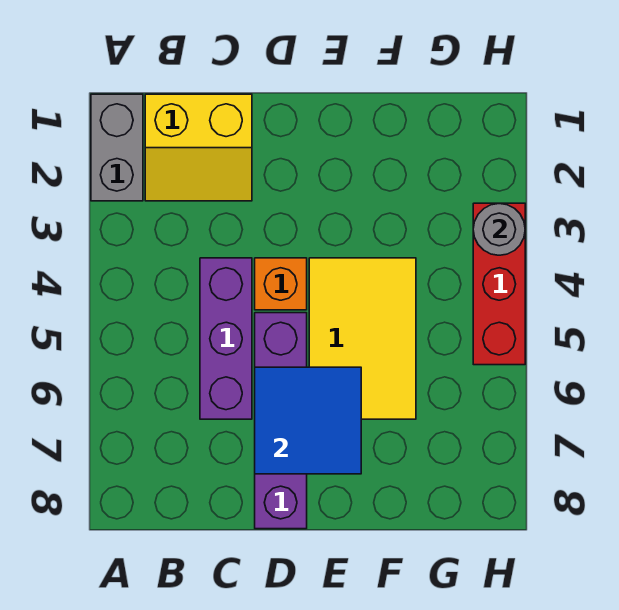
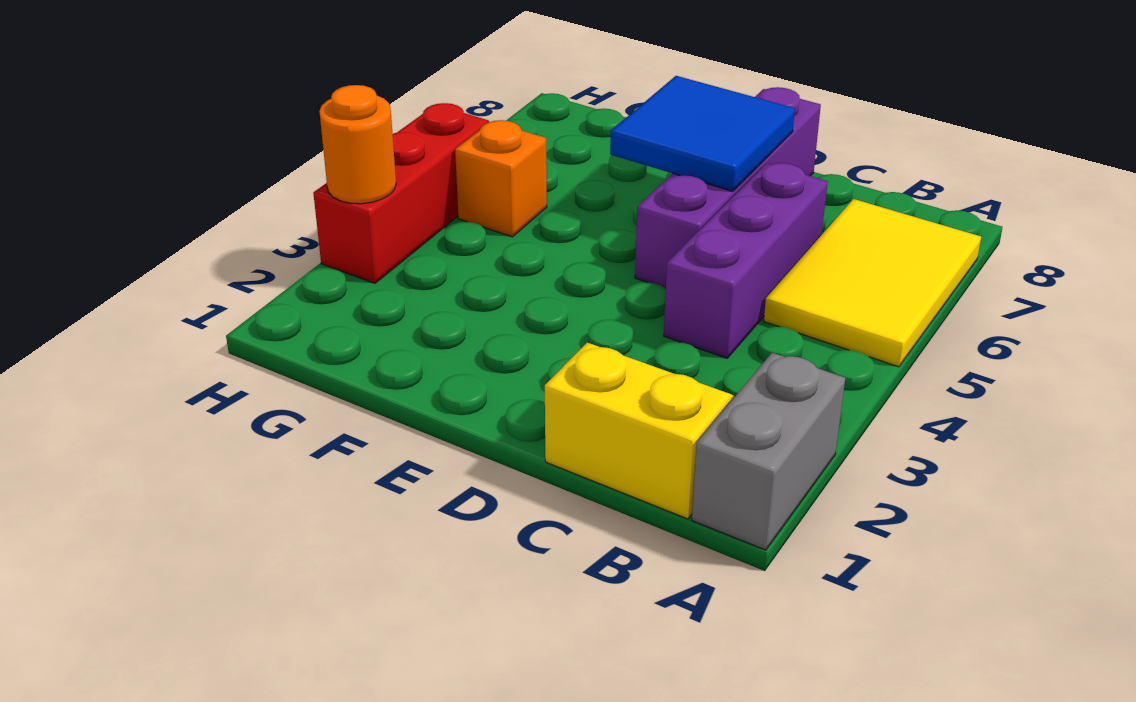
orange 1x1 brick [255,258,307,310] -> orange 1x1 brick moved to [455,120,547,237]
yellow 2x3 tile [309,258,416,419] -> yellow 2x3 tile moved to [764,199,981,367]
grey 1x1 round brick [473,204,525,255] -> orange 1x1 round brick [319,85,396,204]

